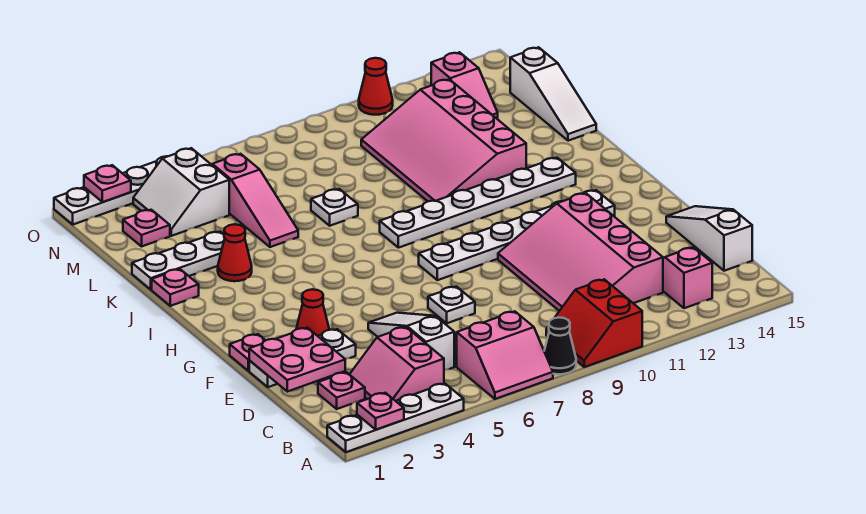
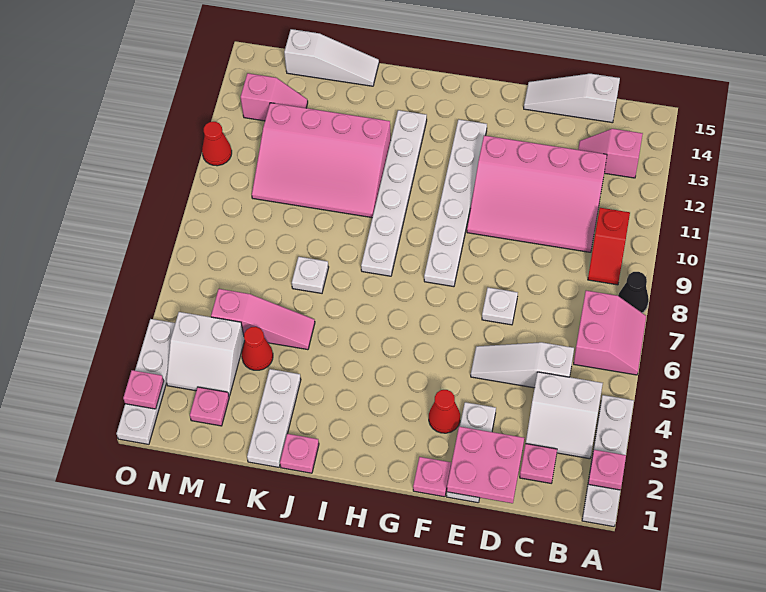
red 2x2 slope [546,279,642,367] -> red 1x2 slope [588,208,630,285]
pink 2x2 slope [349,327,444,401] -> white 2x2 slope [526,372,603,459]
red 1x1 cone [218,224,252,281] -> red 1x1 cone moved to [242,327,273,370]

